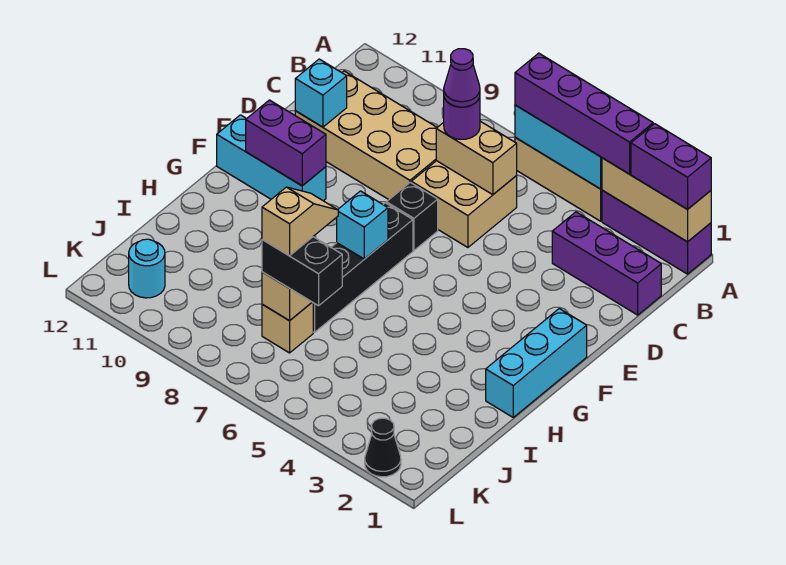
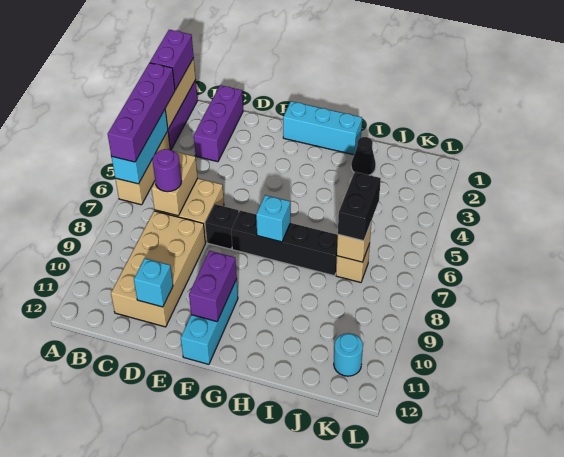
purple 1x1 cone [444,49,480,107] -> none
tan 1x2 slope [262,187,338,256] -> none
black 1x1 cone [365,418,401,477] -> black 1x1 cone moved to [351,137,376,175]

